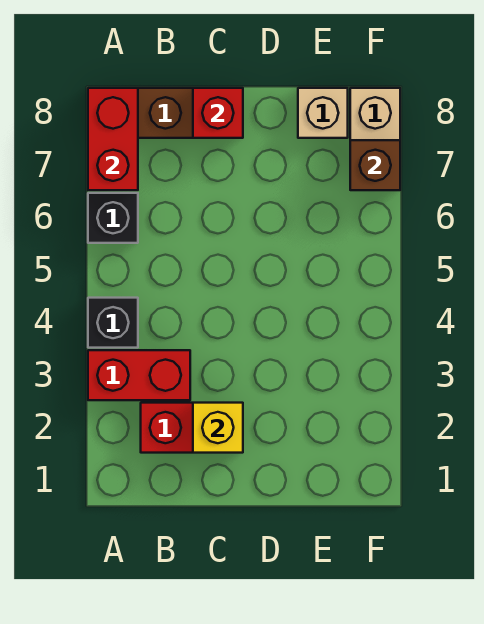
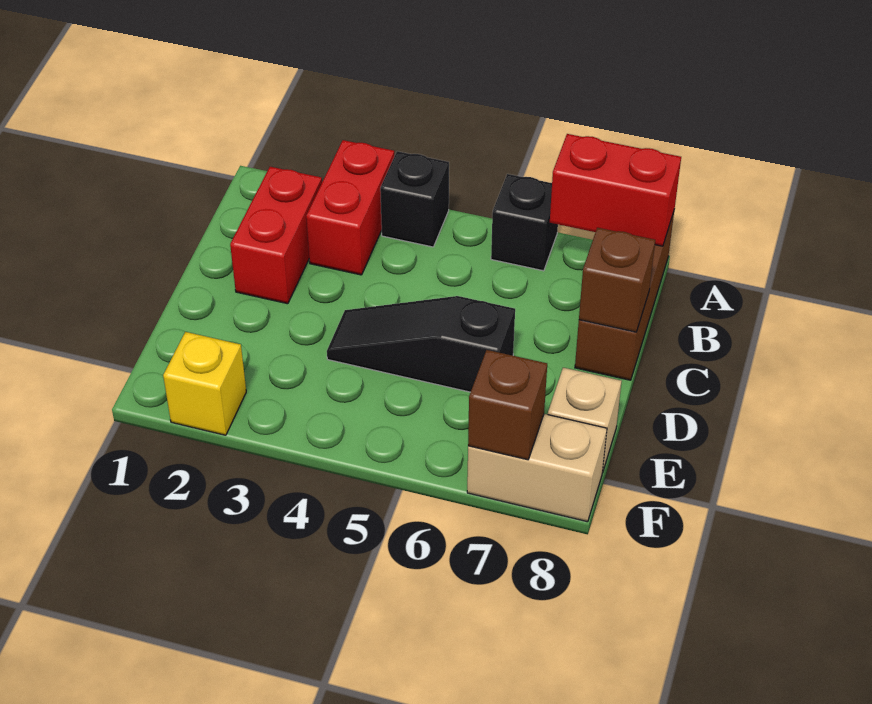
yellow 1x1 brick [193,403,243,453] -> yellow 1x1 brick moved to [163,332,246,435]
red 1x1 brick [193,88,243,138] -> brown 1x1 brick [579,228,655,332]
none -> black 1x3 slope [327,296,515,392]

